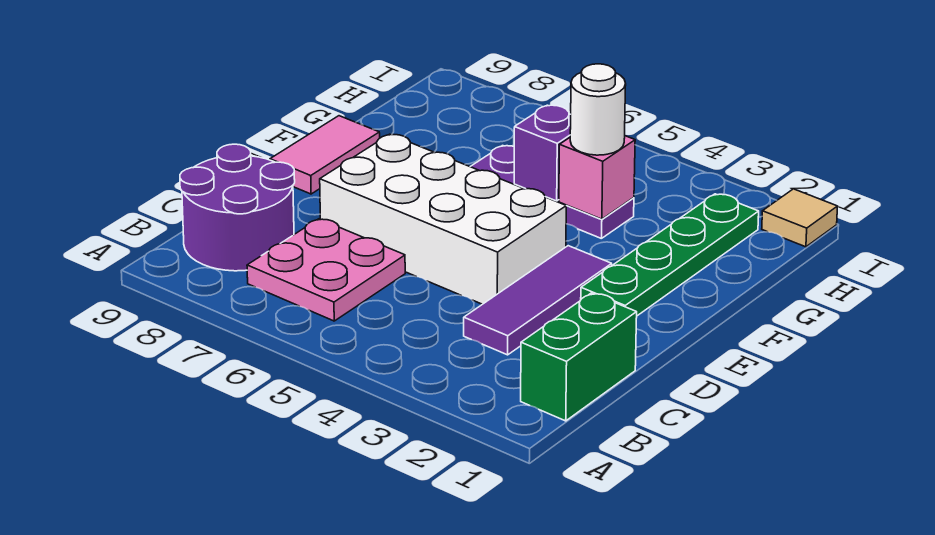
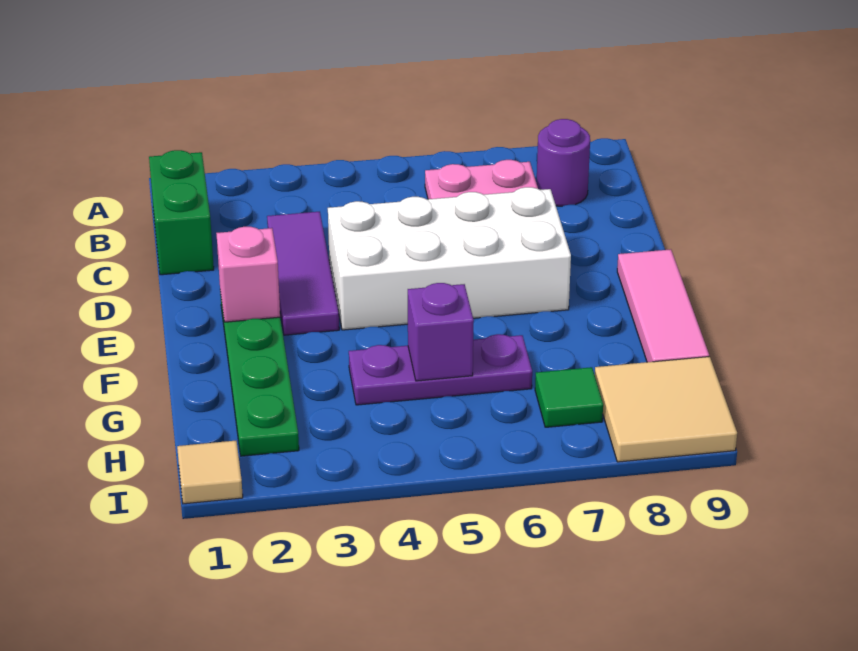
purple 2x2 round brick [180,144,295,271] -> purple 1x1 round brick [537,119,590,206]
pink 1x2 tile [270,116,380,194] -> pink 1x3 tile [617,249,709,362]
pink 1x1 brick [559,136,635,219] -> pink 1x1 brick moved to [216,227,280,322]
white 1x1 round brick [570,64,626,155] -> none
none -> green 1x1 tile [535,367,603,427]
none -> tan 2x2 tile [595,357,737,462]

